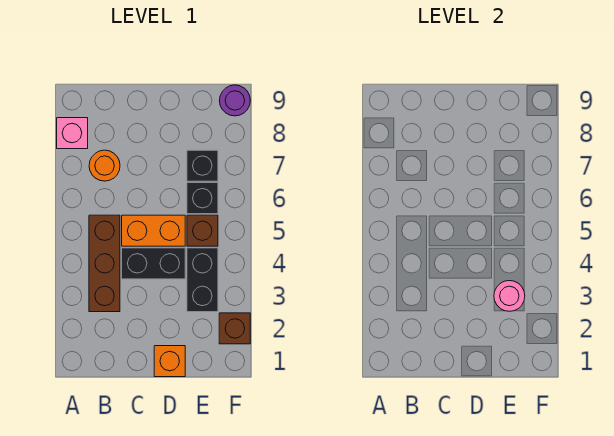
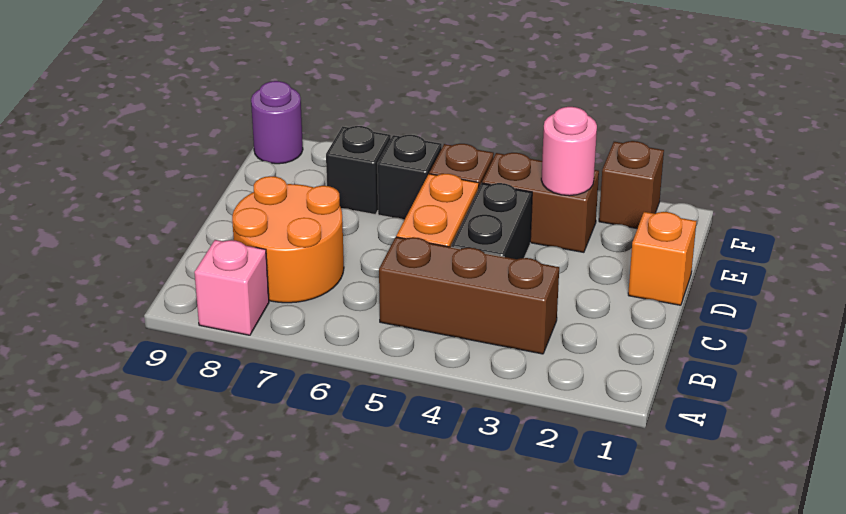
orange 1x1 round brick [89,150,120,181] -> orange 2x2 round brick [232,176,344,303]
black 1x2 brick [187,248,218,312] -> brown 1x2 brick [482,153,599,252]

